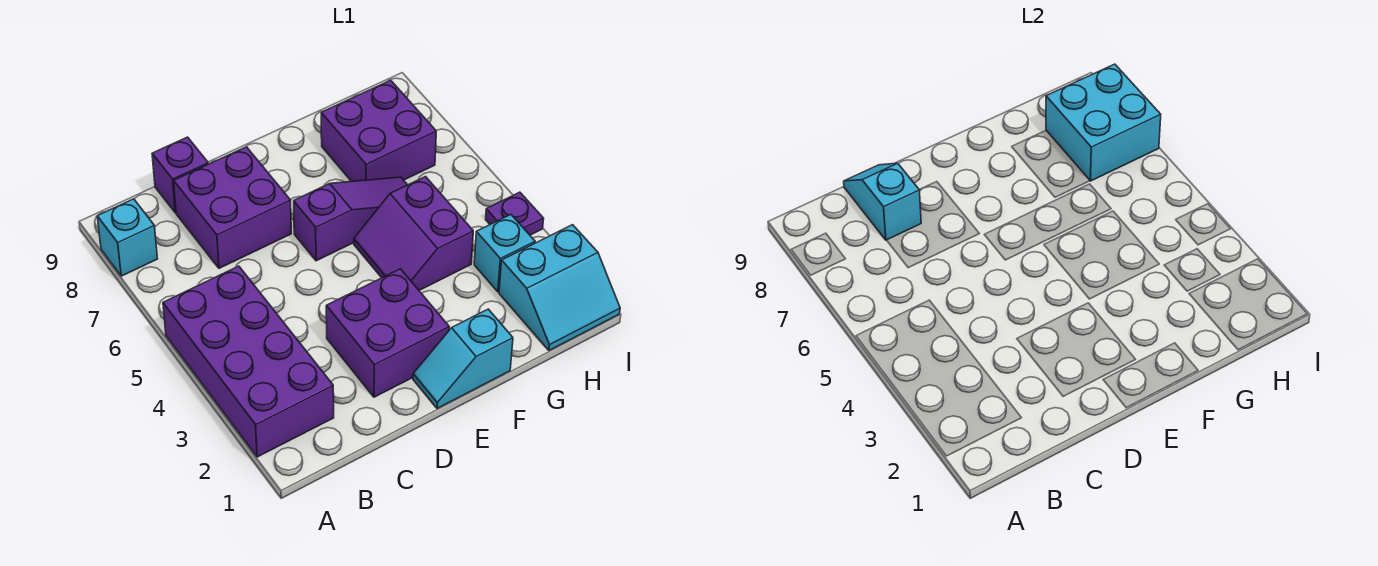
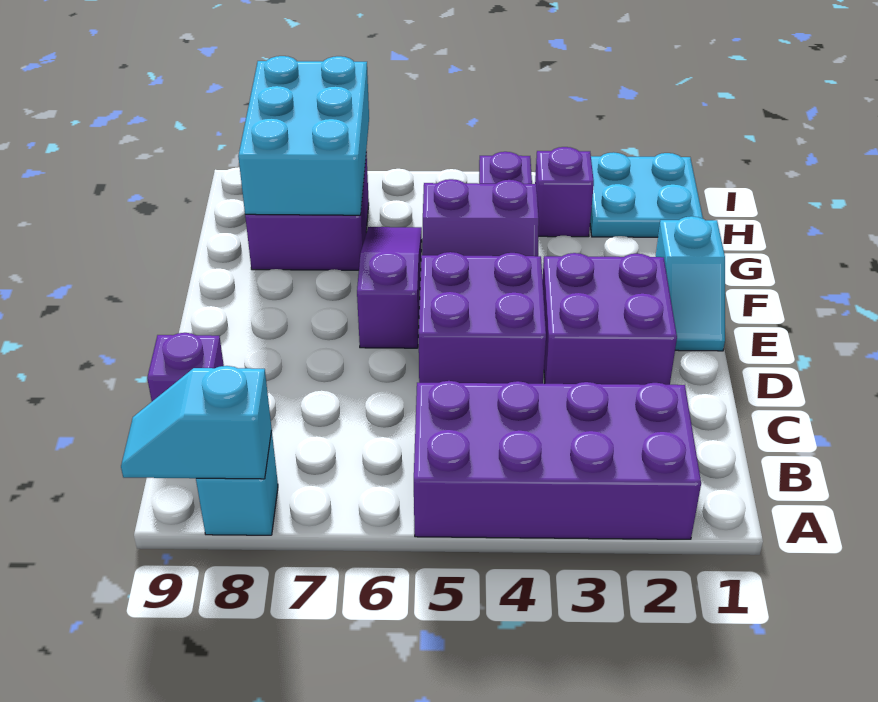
purple 2x2 brick [174,147,291,268] -> purple 2x2 brick moved to [419,252,546,384]
cyan 1x2 slope [844,163,921,240] -> cyan 1x2 slope moved to [121,366,272,479]
cyan 2x2 slope [499,225,620,350] -> cyan 2x2 plate [590,152,703,237]
cyan 1x1 brick [474,215,535,292] -> purple 1x1 brick [535,147,594,237]
cyan 2x2 brick [1046,64,1161,181] -> cyan 2x3 brick [238,56,369,215]

